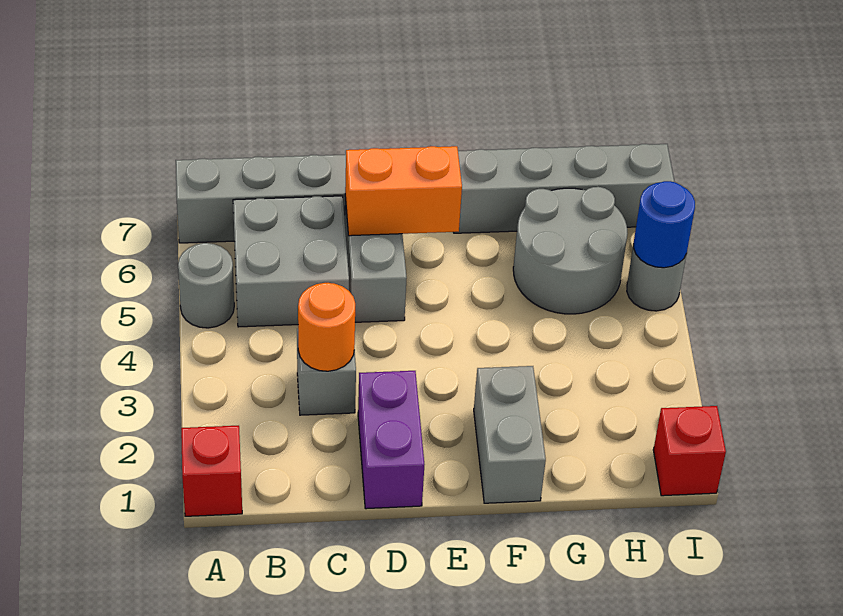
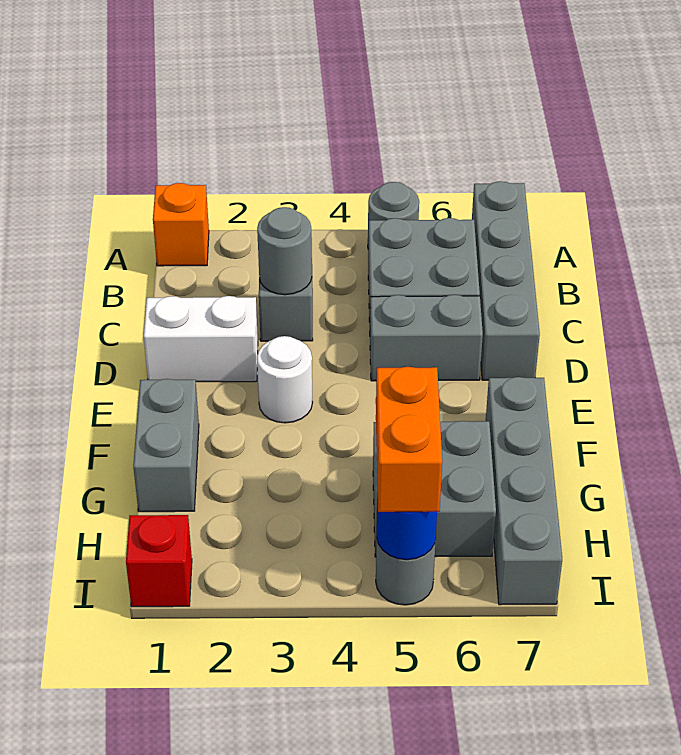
red 1x1 brick [181,426,242,516] -> orange 1x1 brick [153,183,209,266]
orange 1x1 round brick [298,283,355,371] -> grey 1x1 round brick [257,207,312,295]
purple 1x2 brick [358,371,424,509] -> white 1x2 brick [144,296,258,382]
orange 1x2 brick [345,146,462,236] -> orange 1x2 brick moved to [376,367,442,512]
none -> white 1x1 round brick [257,336,313,423]
grey 1x2 brick [474,366,546,503] -> grey 1x2 brick turned to [133,379,199,512]
grey 2x2 round brick [513,187,628,314] -> grey 2x2 brick [373,421,496,557]

